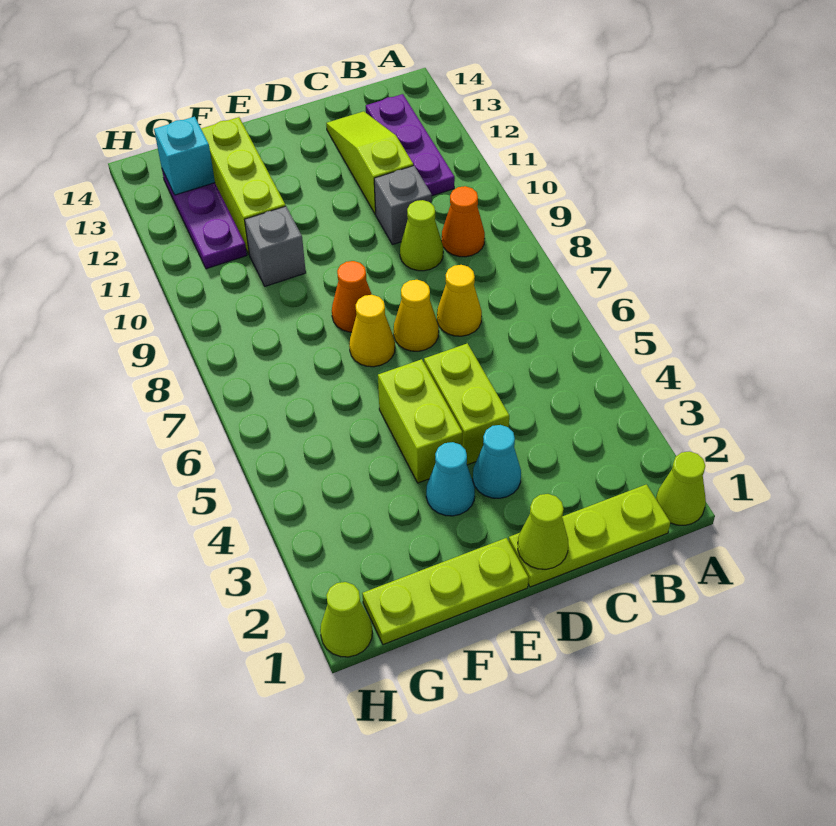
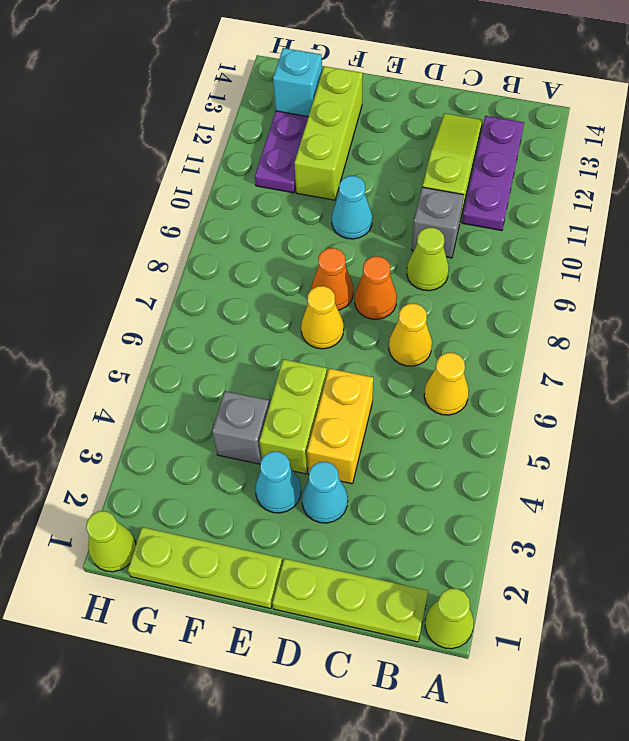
orange 1x1 cone [442,186,485,257] -> orange 1x1 cone moved to [355,257,397,319]
lime 1x1 cone [518,494,568,569] -> none
lime 1x2 brick [424,343,509,465] -> yellow 1x2 brick [307,369,373,484]
yellow 1x1 cone [393,280,439,351] -> yellow 1x1 cone moved to [424,353,469,415]
none -> cyan 1x1 cone [332,176,372,239]
grey 1x1 brick [245,206,306,286] -> grey 1x1 brick moved to [212,391,269,464]

